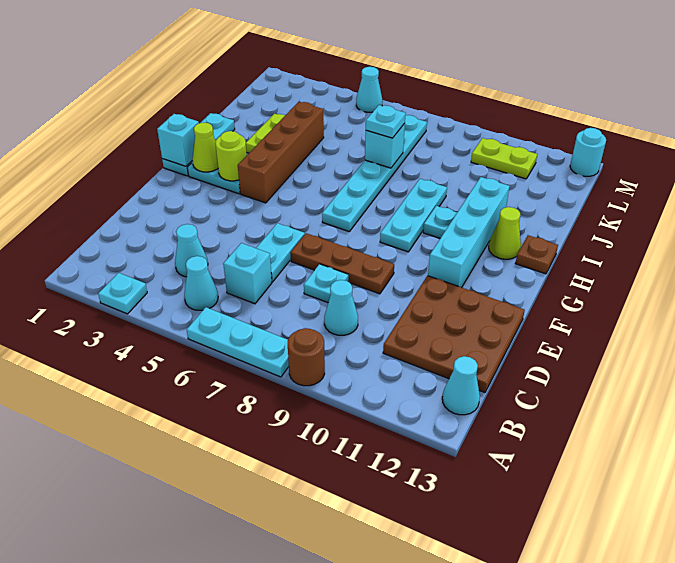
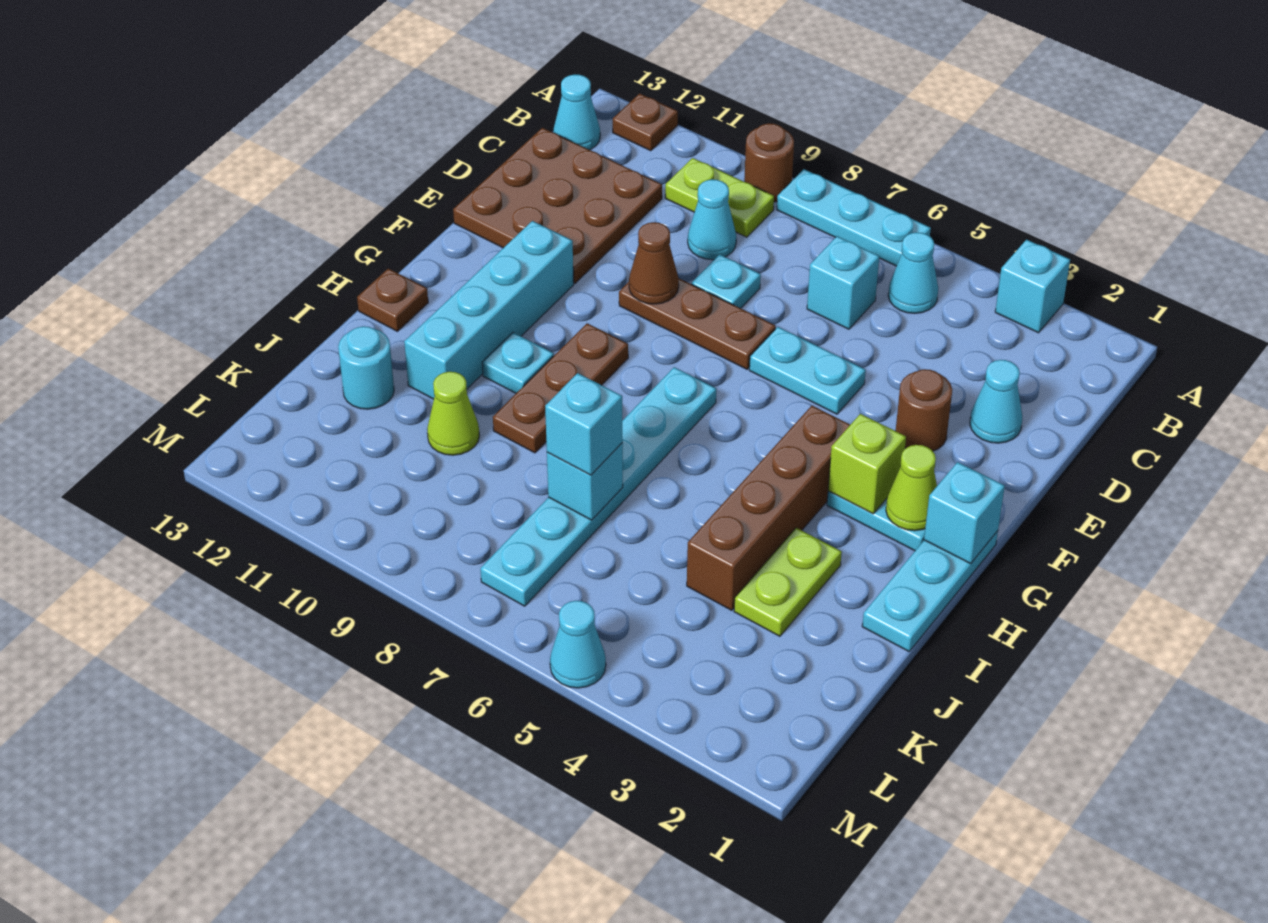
cyan 1x1 plate [98,273,147,314] -> cyan 1x1 brick [995,240,1070,333]
none -> brown 1x1 plate [613,94,678,151]
cyan 1x1 cone [175,224,208,277] -> cyan 1x1 cone moved to [970,360,1022,443]
cyan 1x2 plate [256,223,305,282] -> cyan 1x2 plate turned to [749,327,866,414]
none -> brown 1x1 round brick [896,369,952,451]
none -> brown 1x1 cone [629,222,679,304]
lime 1x1 round brick [215,131,247,181] -> lime 1x1 brick [828,414,906,514]
cyan 1x3 plate [380,179,447,252] -> brown 1x3 plate [493,323,628,453]
lime 1x1 cone [489,207,521,259] -> lime 1x1 cone moved to [427,372,479,455]
cyan 1x1 plate [366,105,406,138] -> cyan 1x1 brick [545,373,623,475]
lime 1x2 plate [471,138,537,179] -> lime 1x2 plate moved to [665,158,774,237]
cyan 1x1 round brick [570,128,606,176] -> cyan 1x1 round brick moved to [338,326,394,409]

